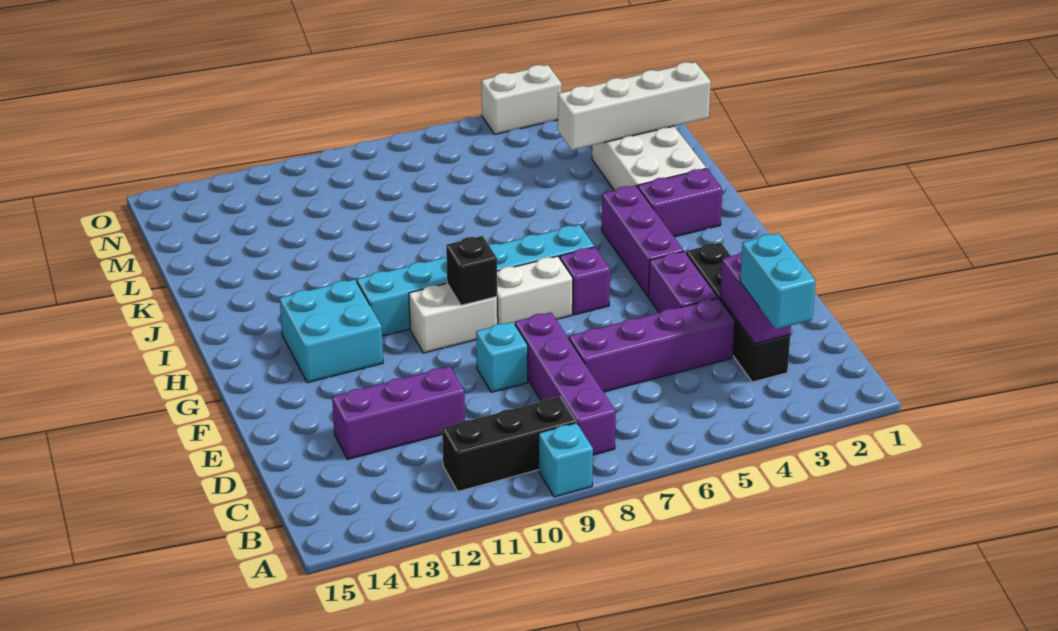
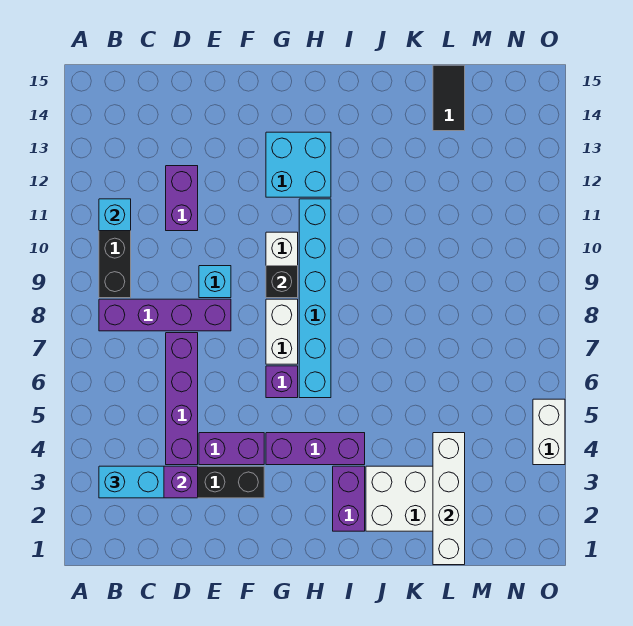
cyan 1x1 brick [539,423,593,497] -> cyan 1x1 brick moved to [99,199,131,231]
purple 1x3 brick [332,366,465,459] -> purple 1x2 brick [166,166,198,231]
none -> black 1x2 tile [433,65,465,131]

